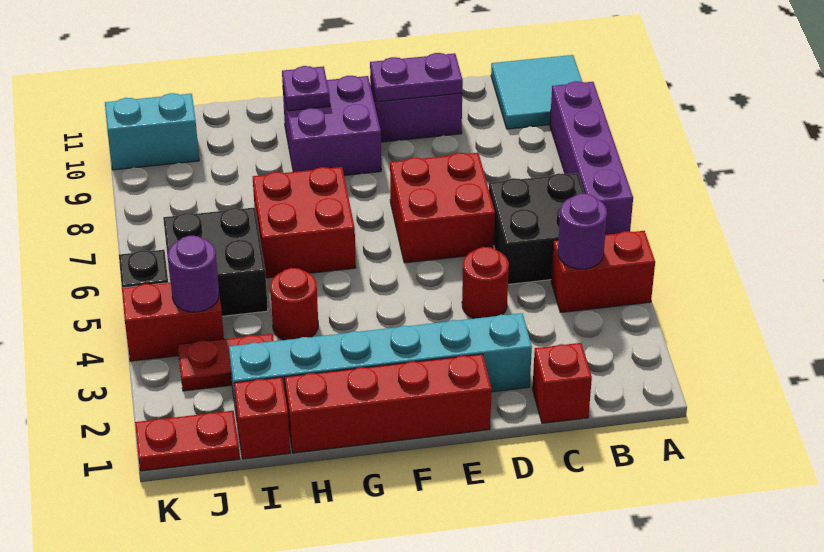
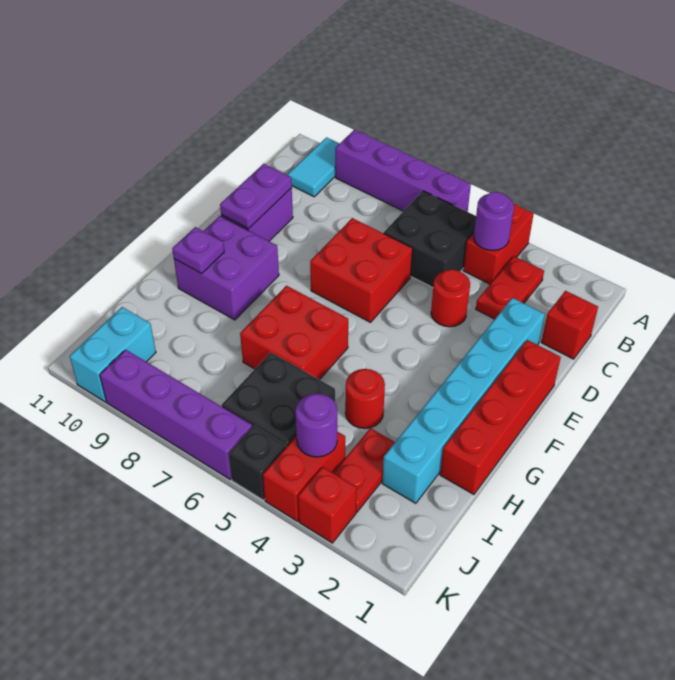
cyan 2x2 tile [491,55,582,129] -> cyan 1x2 tile [288,137,340,197]
red 1x1 brick [234,377,290,459] -> red 1x1 brick moved to [298,467,356,543]
red 1x2 plate [135,411,240,471] -> red 1x2 plate moved to [476,256,544,319]
none -> purple 1x4 brick [100,350,252,479]

